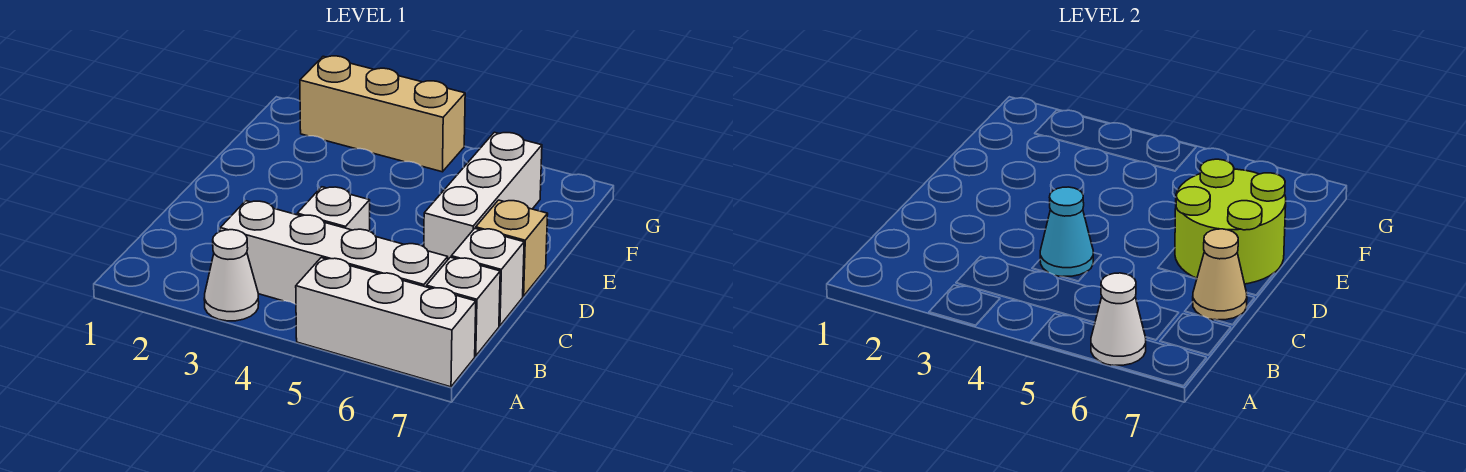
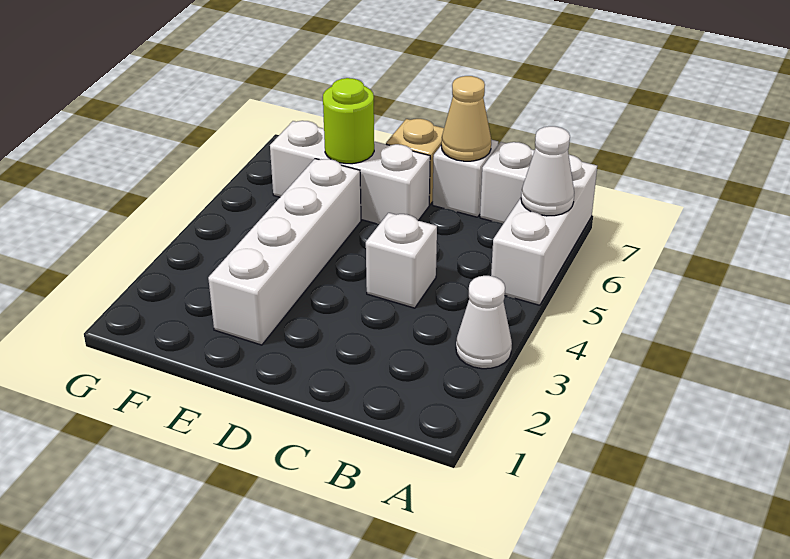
white 1x4 brick [220,201,448,304] -> white 1x4 brick moved to [208,159,361,345]
cyan 1x1 cone [1040,187,1093,276] -> none
lime 2x2 round brick [1175,159,1286,284] -> lime 1x1 round brick [323,78,374,164]
tan 1x3 brick [300,56,465,172] -> none

